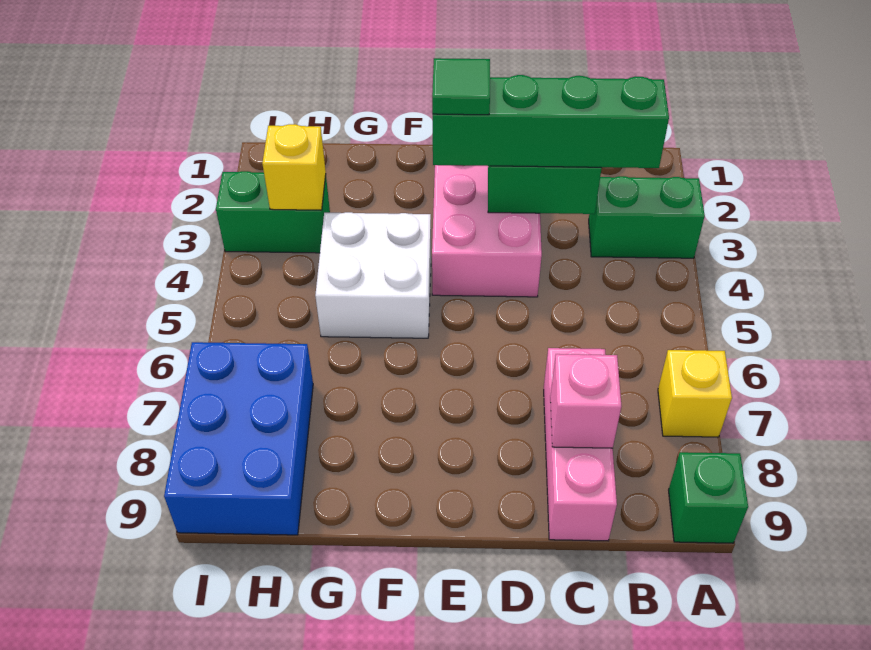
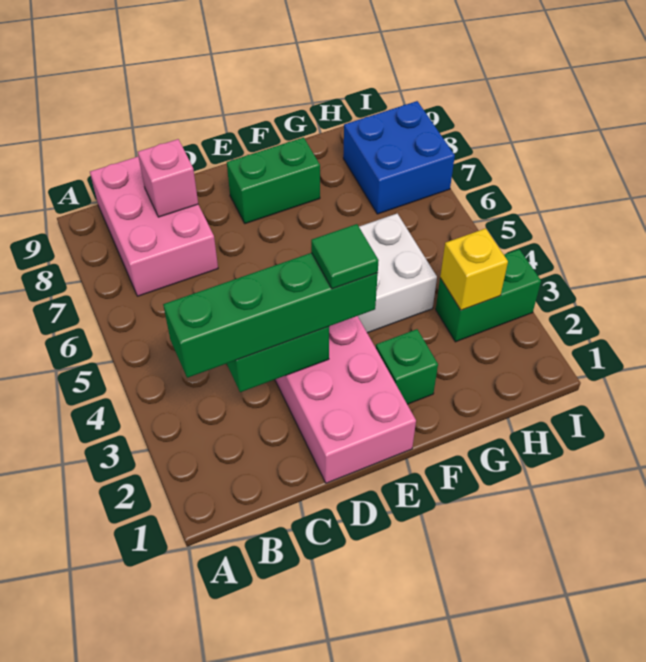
green 1x2 brick [589,176,705,258] -> green 1x2 brick moved to [227,137,320,224]
yellow 1x1 brick [658,350,732,437] -> none
green 1x1 brick [669,452,748,543] -> green 1x1 brick moved to [376,329,438,404]
pink 1x3 brick [544,348,617,541] -> pink 2x3 brick [90,156,218,296]
blue 2x3 brick [164,342,313,535] -> blue 2x2 brick [343,101,455,214]

